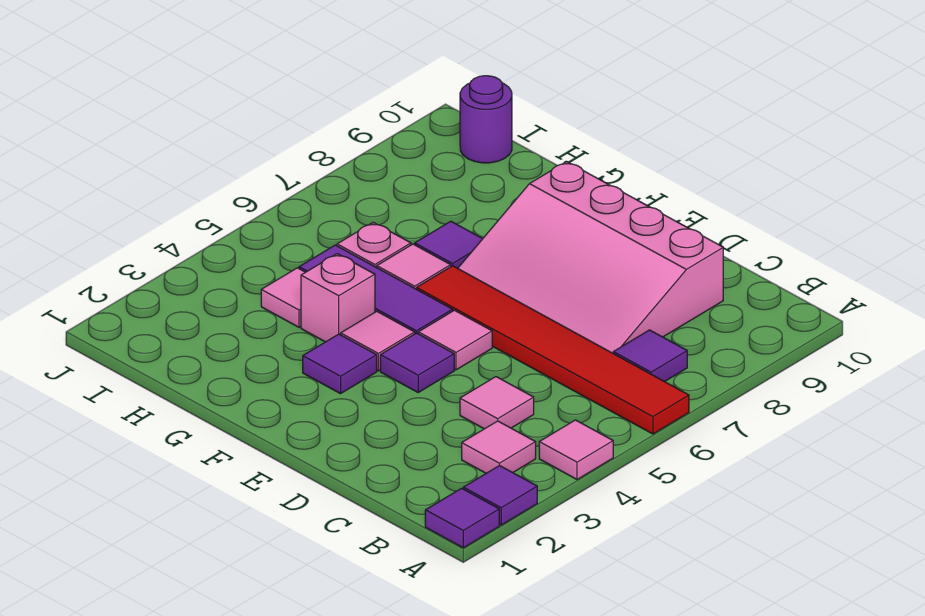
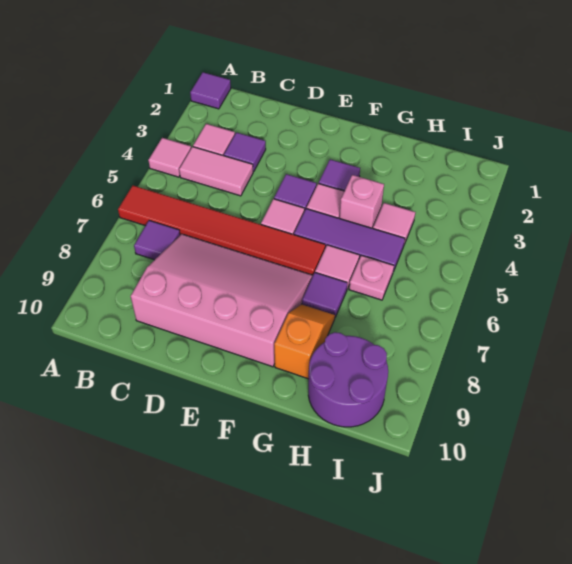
purple 1x1 tile [463,465,537,525] -> purple 1x1 tile moved to [224,132,266,172]
pink 1x1 tile [460,377,534,429] -> pink 1x2 tile [179,147,253,196]
none -> orange 1x2 slope [274,304,335,379]
purple 1x1 round brick [460,76,512,163] -> purple 2x2 round brick [308,332,388,427]

